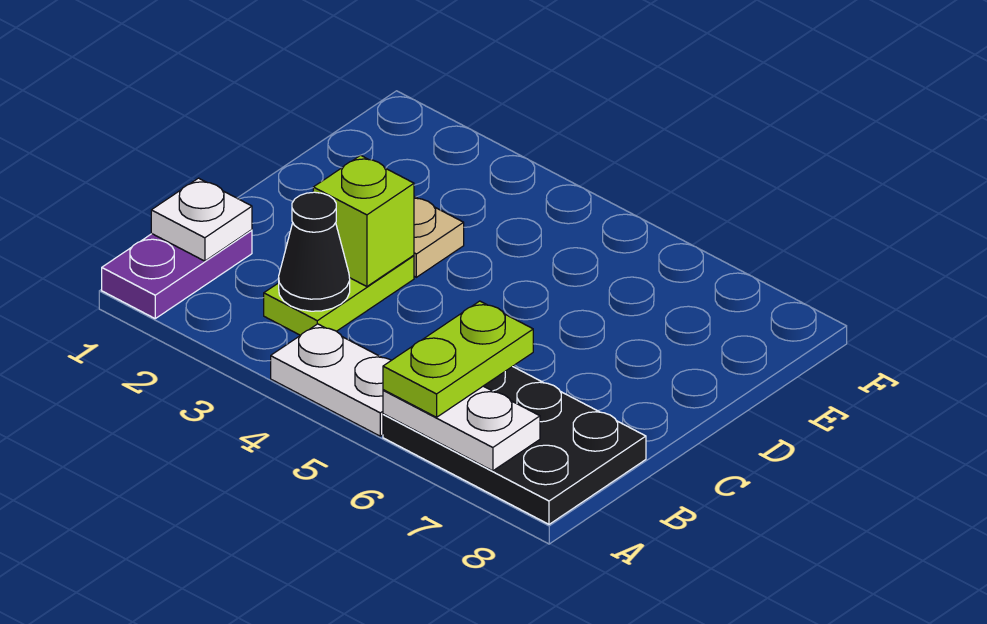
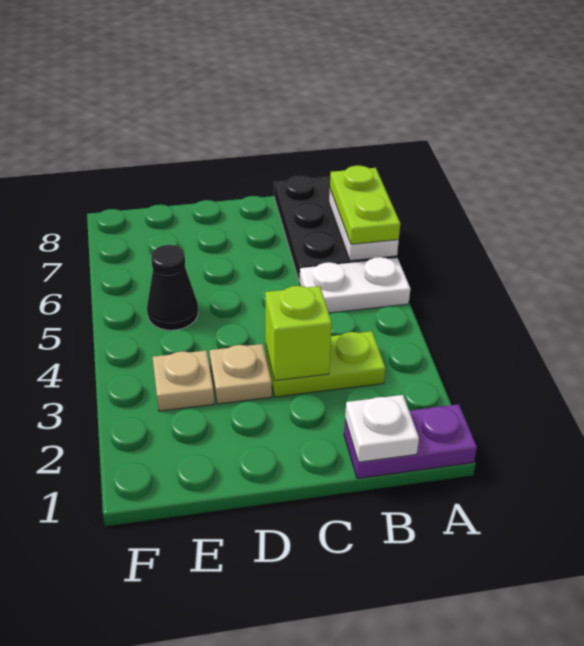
white 1x2 plate [271,324,391,436] -> white 1x2 plate turned to [300,257,410,313]
lime 1x2 plate [383,301,533,417] -> lime 1x2 plate turned to [330,166,400,244]
black 1x1 cone [279,192,350,311] -> black 1x1 cone moved to [147,245,198,330]
none -> tan 1x1 plate [153,351,214,411]

